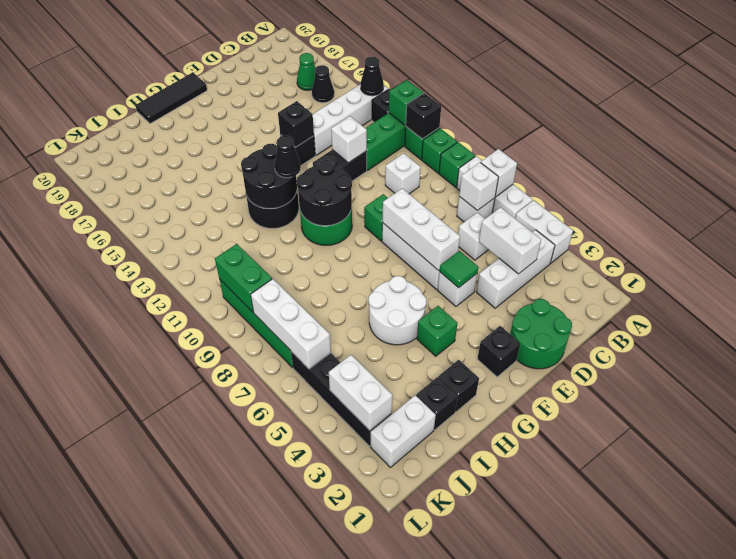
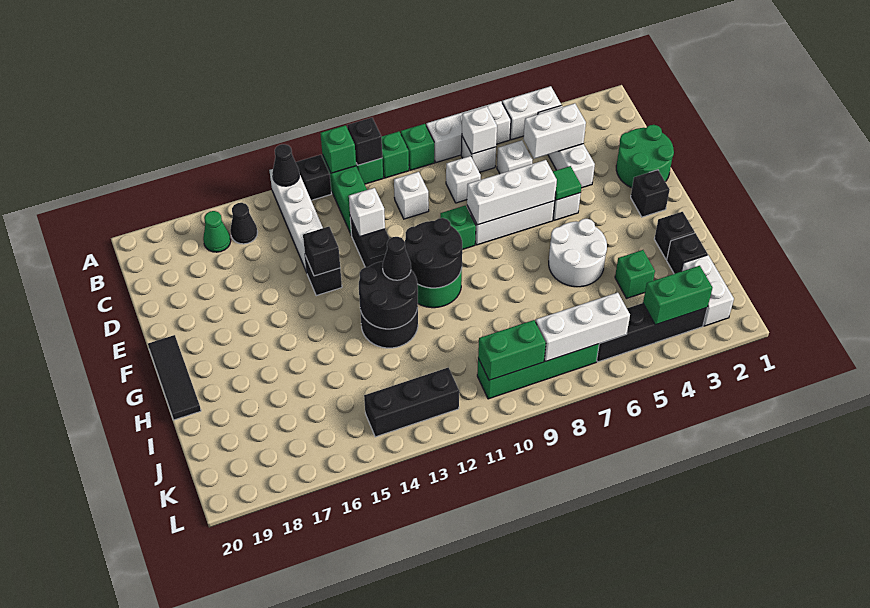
white 1x1 brick [481,149,517,197] -> white 1x1 brick moved to [446,156,481,203]
green 1x1 brick [417,306,458,356] -> green 1x1 brick moved to [615,250,655,298]
white 1x2 brick [329,355,393,430] -> green 1x2 brick [643,266,712,325]
none -> black 1x3 brick [364,367,459,437]

